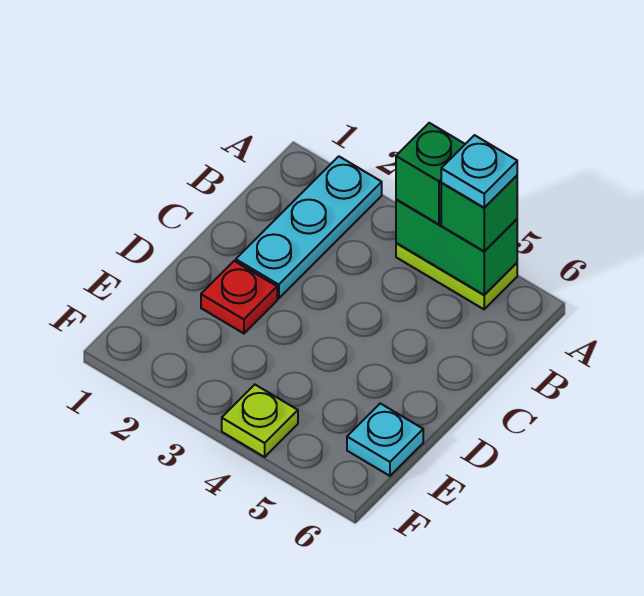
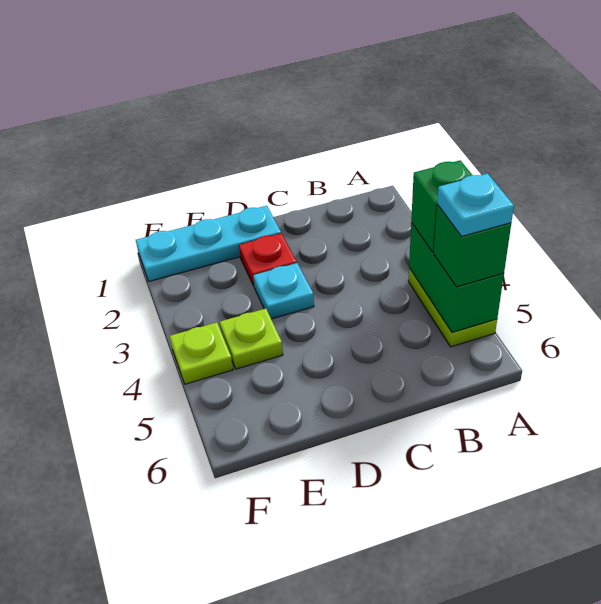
cyan 1x3 plate [236,156,382,299] -> cyan 1x3 plate moved to [136,206,281,281]
none -> lime 1x1 plate [220,308,283,369]
cyan 1x1 plate [347,403,423,476] -> cyan 1x1 plate moved to [253,263,314,319]

